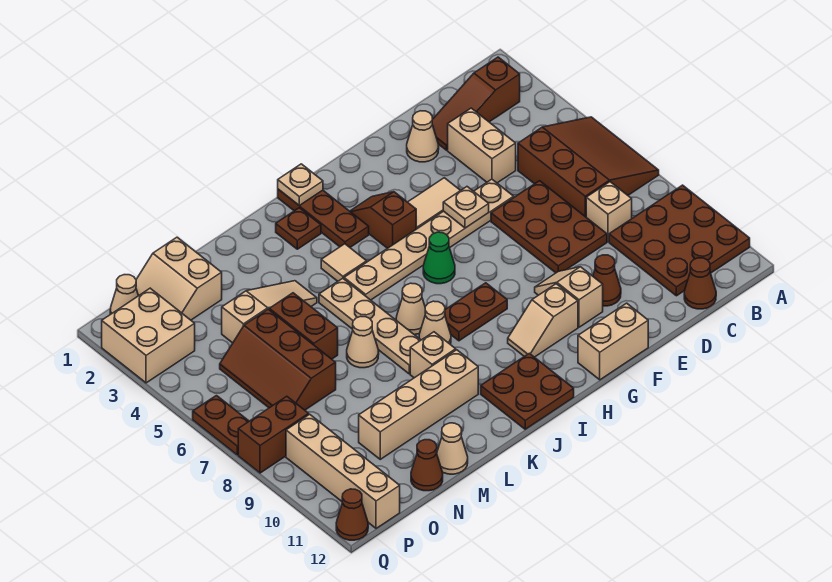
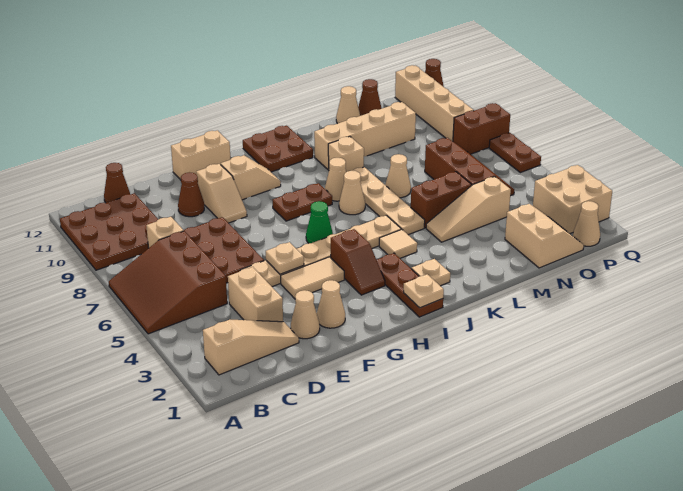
brown 1x3 slope [432,57,520,150] -> tan 1x3 slope [203,320,299,375]
none -> tan 1x1 cone [317,280,345,328]
brown 1x1 plate [276,208,321,249] -> tan 1x1 plate [411,259,450,286]
brown 1x2 brick [269,293,338,359] -> brown 1x2 brick turned to [411,172,471,228]

